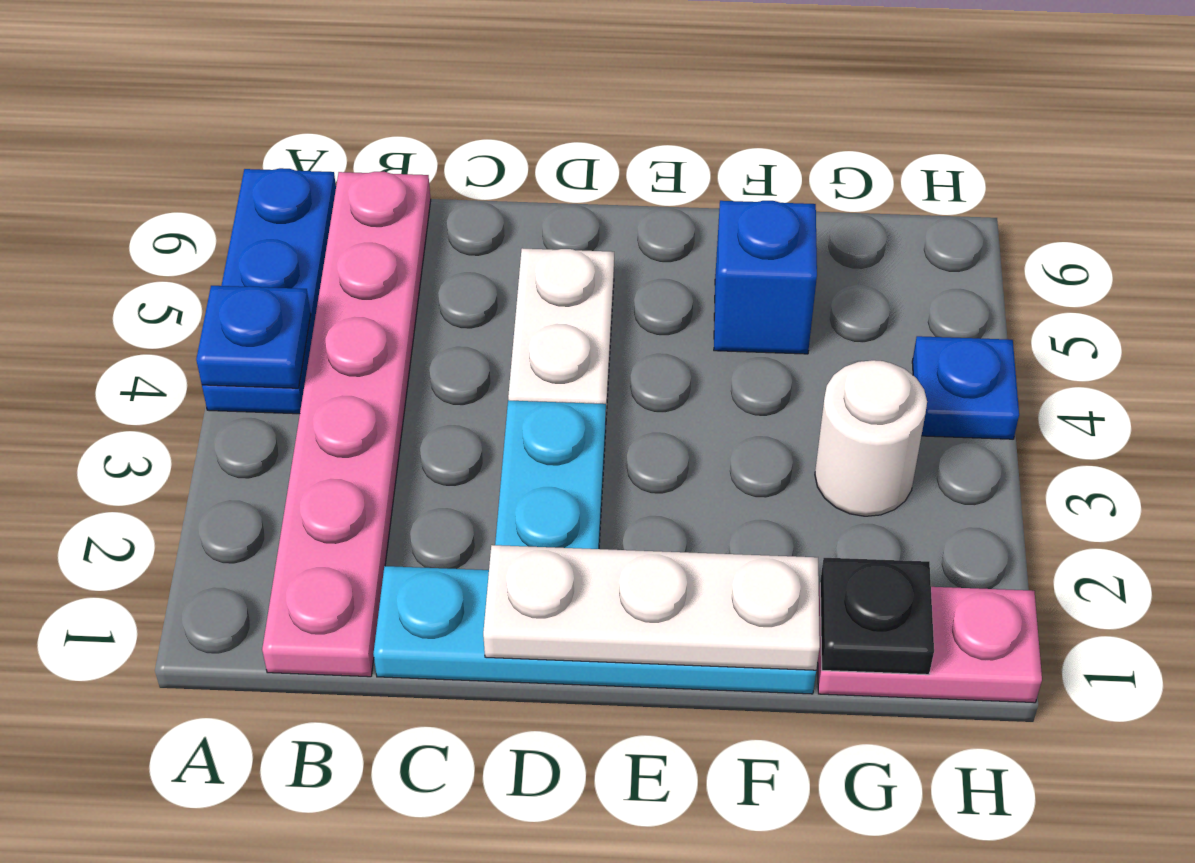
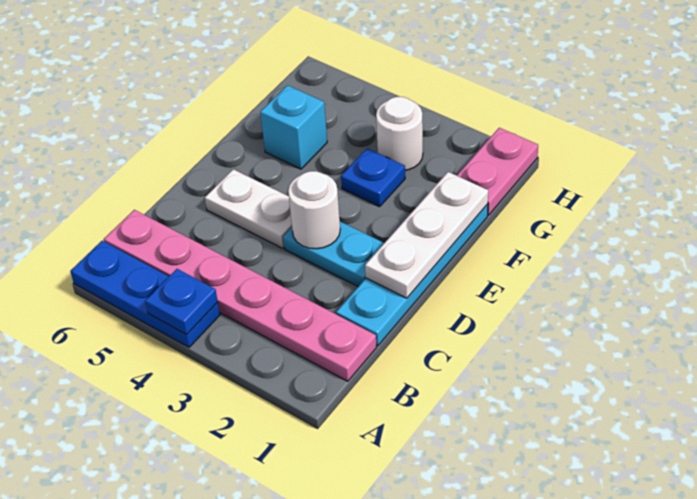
none -> white 1x1 round brick [288,171,340,249]
blue 1x1 brick [714,201,817,354] -> cyan 1x1 brick [260,85,327,169]
black 1x1 plate [820,558,934,675] -> none
blue 1x1 plate [912,336,1019,439] -> blue 1x1 plate moved to [341,148,405,207]

